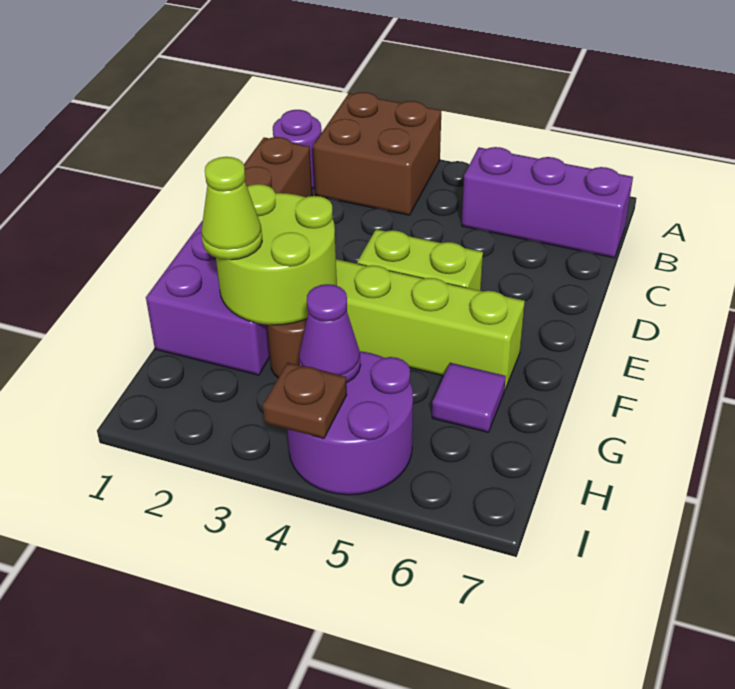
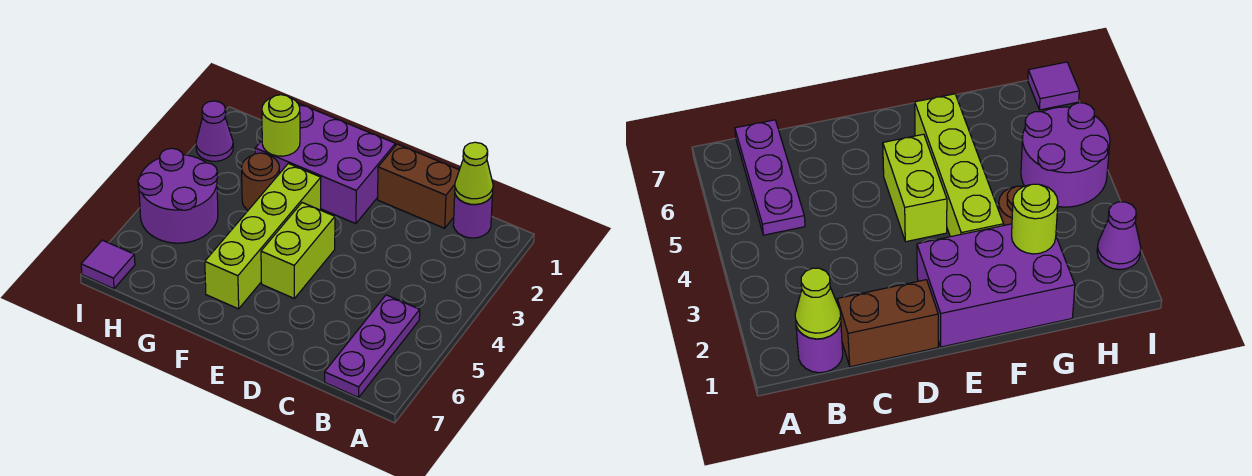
brown 2x2 brick [313,92,441,215] -> none
purple 1x3 brick [462,147,633,258] -> purple 1x3 plate [325,295,420,398]
lime 2x2 round brick [216,184,337,325] -> lime 1x1 round brick [262,95,300,156]
lime 1x1 cone [201,157,262,260] -> lime 1x1 cone moved to [455,142,493,204]
purple 1x1 tile [432,363,506,432] -> purple 1x1 tile moved to [81,240,135,289]
purple 1x1 cone [299,284,361,383] -> purple 1x1 cone moved to [196,101,233,161]
brown 1x1 plate [263,363,347,439] -> none

